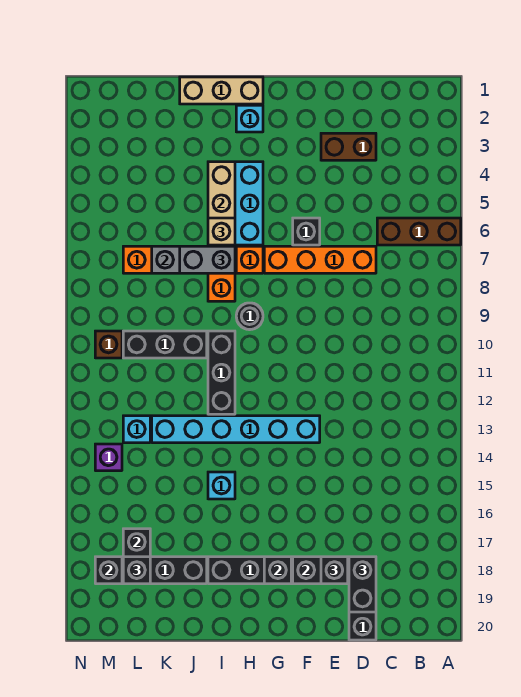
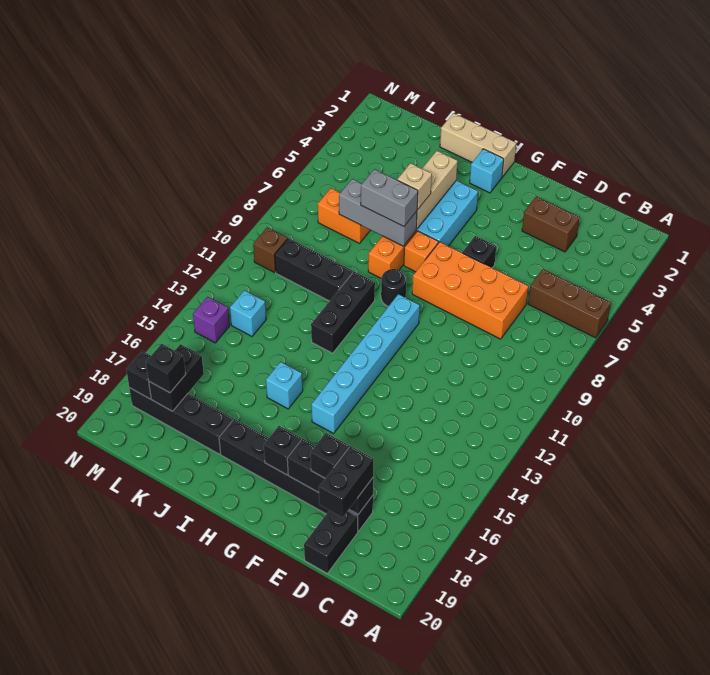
orange 1x4 brick [264,246,376,273] -> orange 2x4 brick [412,242,528,339]
cyan 1x6 brick [152,416,320,443] -> cyan 1x6 brick turned to [311,294,420,433]

